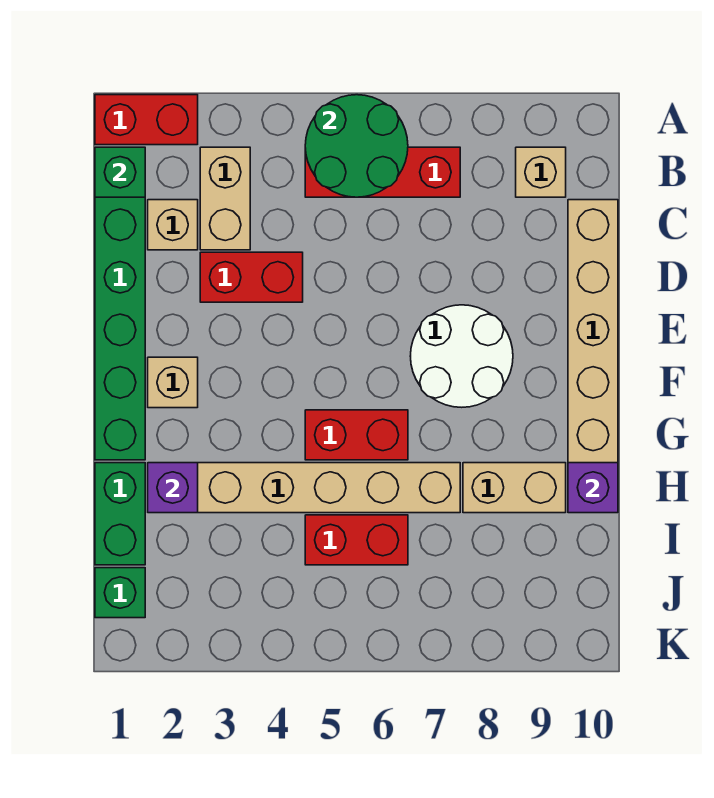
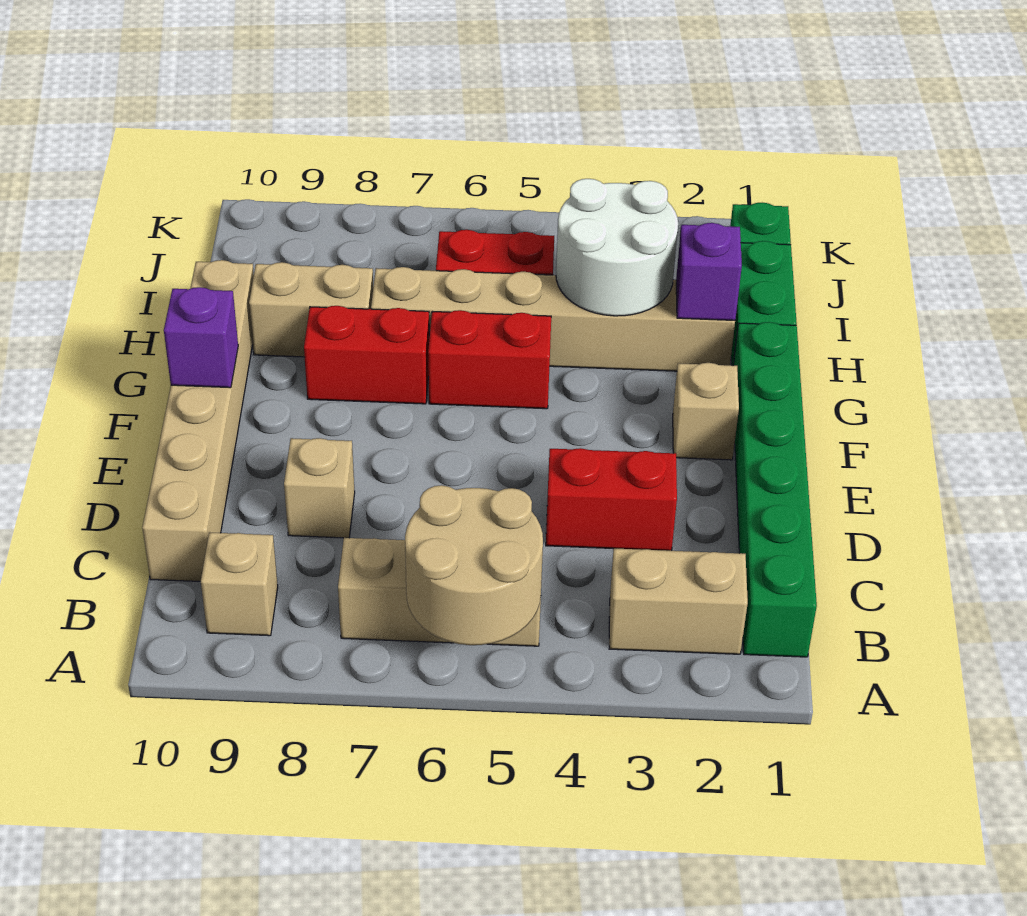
red 1x2 brick [95,95,198,145] -> red 1x2 brick moved to [304,306,429,404]
green 2x2 round brick [305,95,408,197] -> tan 2x2 round brick [405,485,543,645]
green 1x1 brick [95,147,145,197] -> none
tan 1x2 brick [200,147,250,250] -> tan 1x2 brick turned to [609,548,748,654]
red 1x3 brick [305,147,460,197] -> tan 1x3 brick [338,538,541,646]
tan 1x1 brick [148,200,198,250] -> tan 1x1 brick moved to [284,438,355,538]
white 2x2 round brick [410,305,513,407] -> white 2x2 round brick moved to [556,179,678,316]
purple 1x1 brick [568,463,618,513] -> purple 1x1 brick moved to [164,287,238,388]

